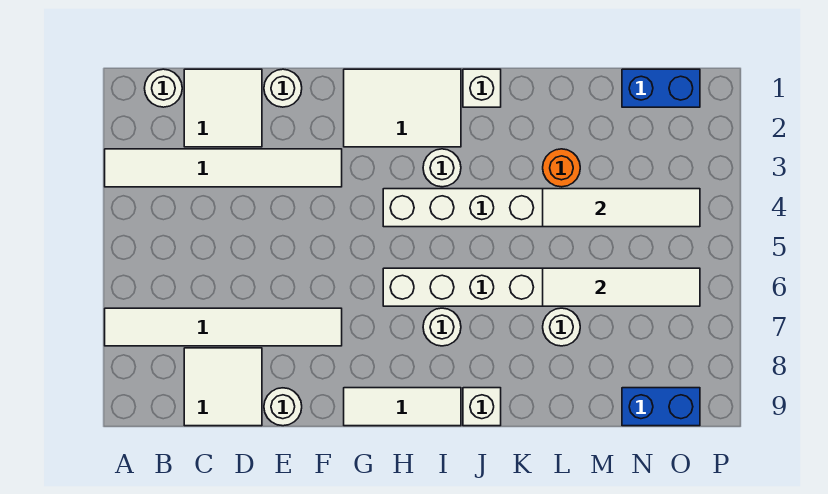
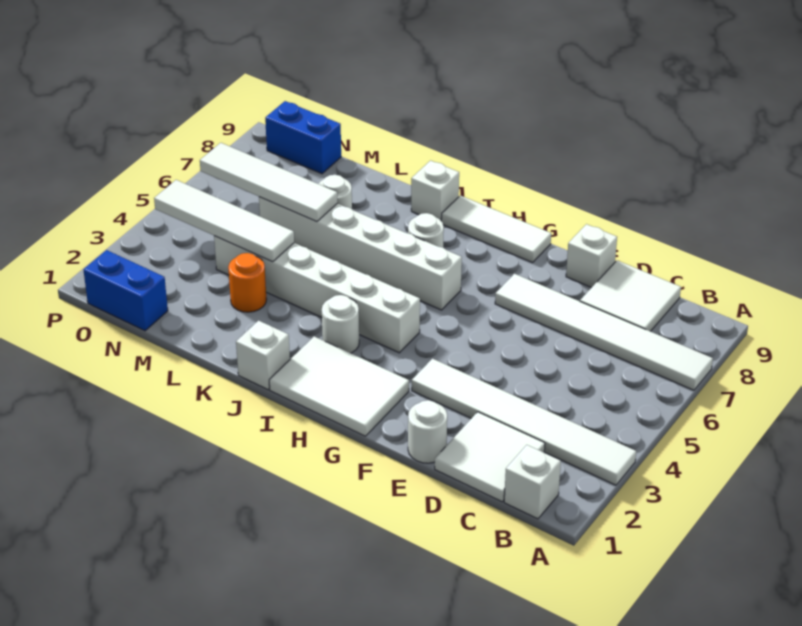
white 1x1 round brick [145,69,182,107] -> white 1x1 brick [504,445,561,519]
white 1x1 round brick [264,388,302,426] -> white 1x1 brick [566,224,617,288]

